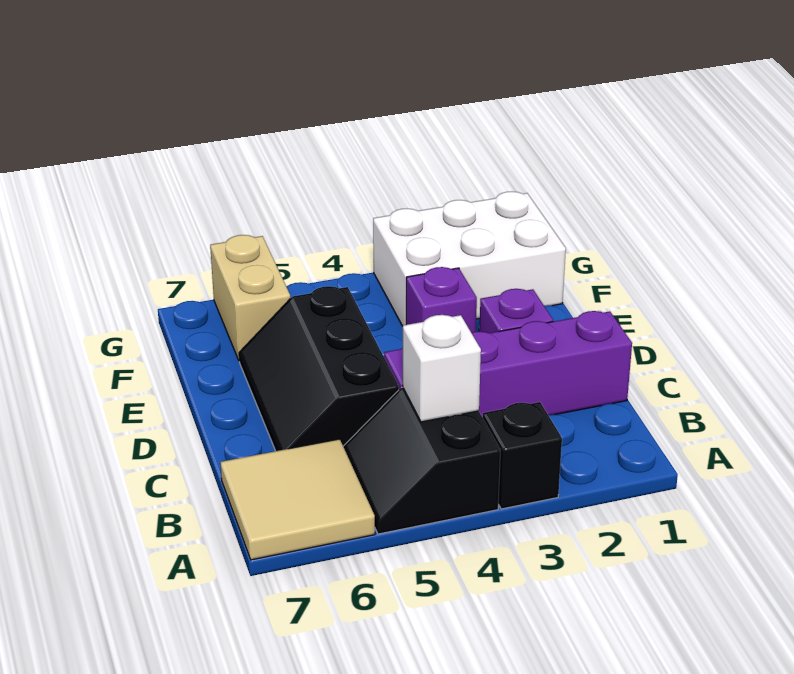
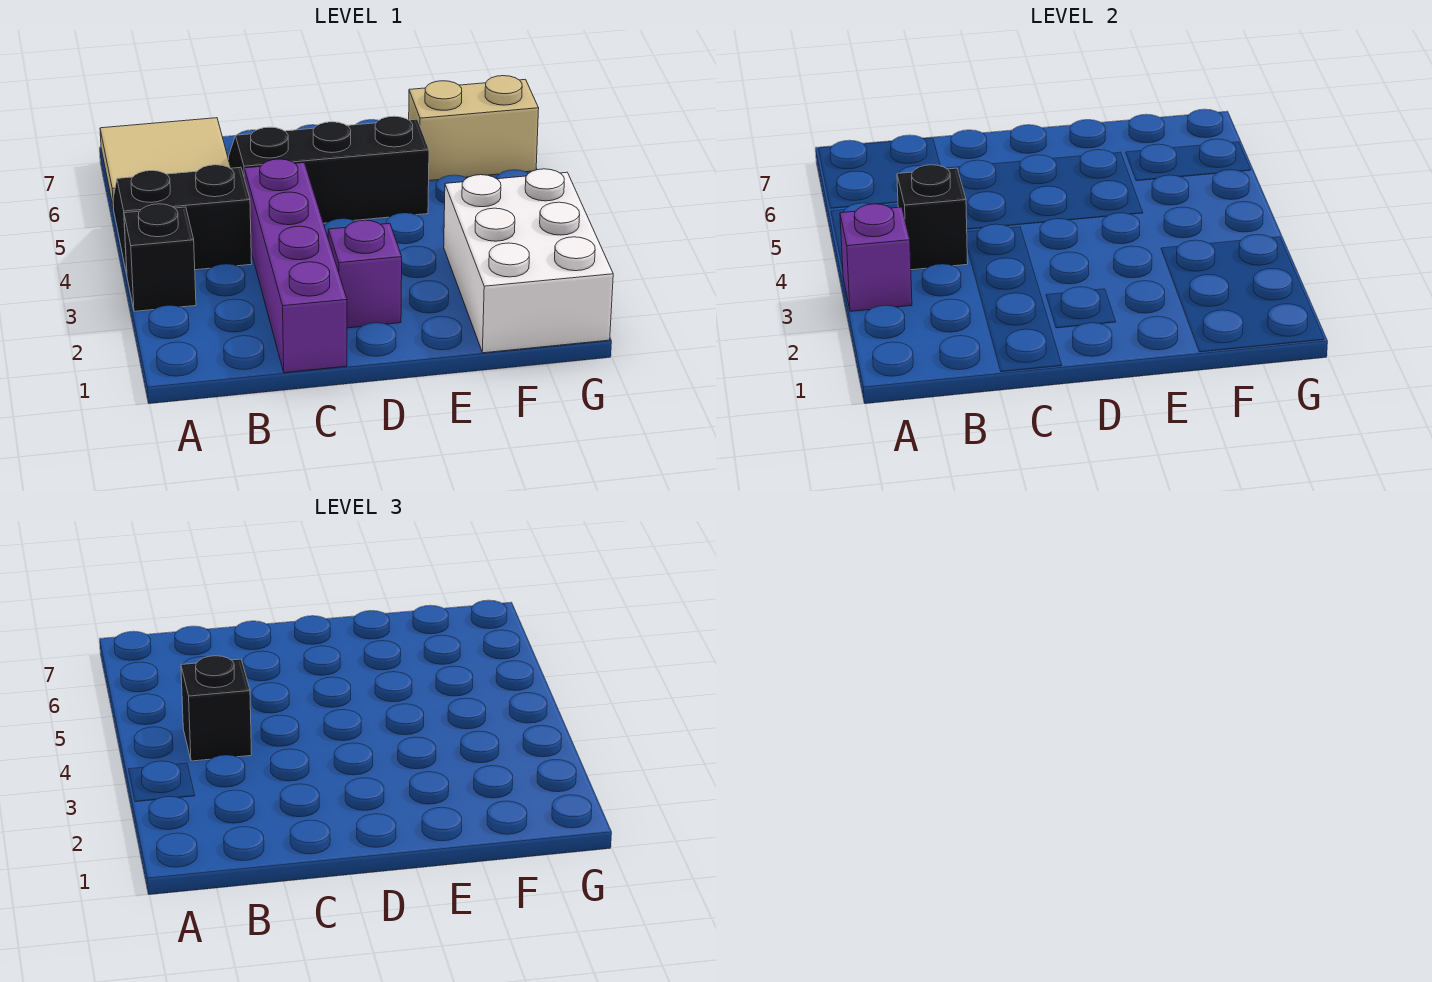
white 1x1 brick [403,315,481,422] -> black 1x1 brick [897,165,968,270]
none -> black 1x1 brick [181,656,252,761]
purple 1x1 brick [406,267,477,333] -> purple 1x1 brick moved to [840,204,912,311]

